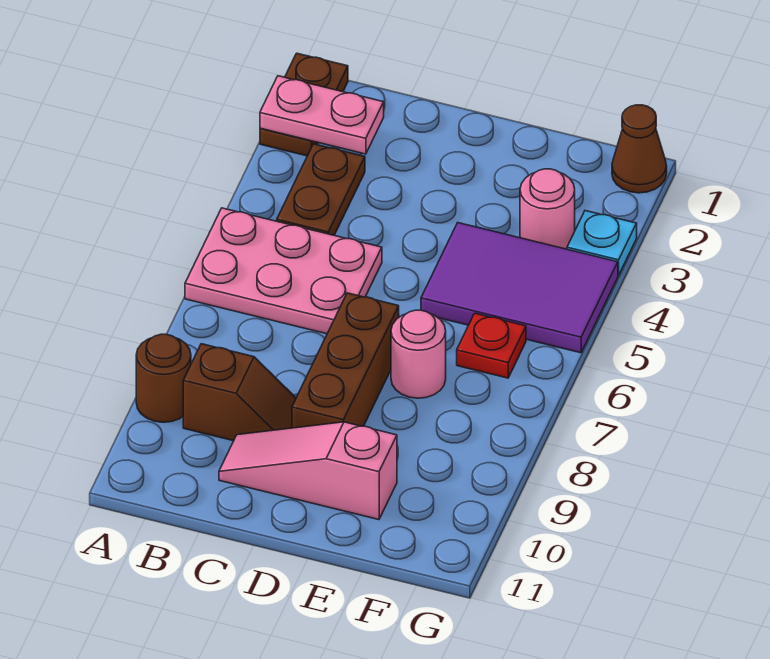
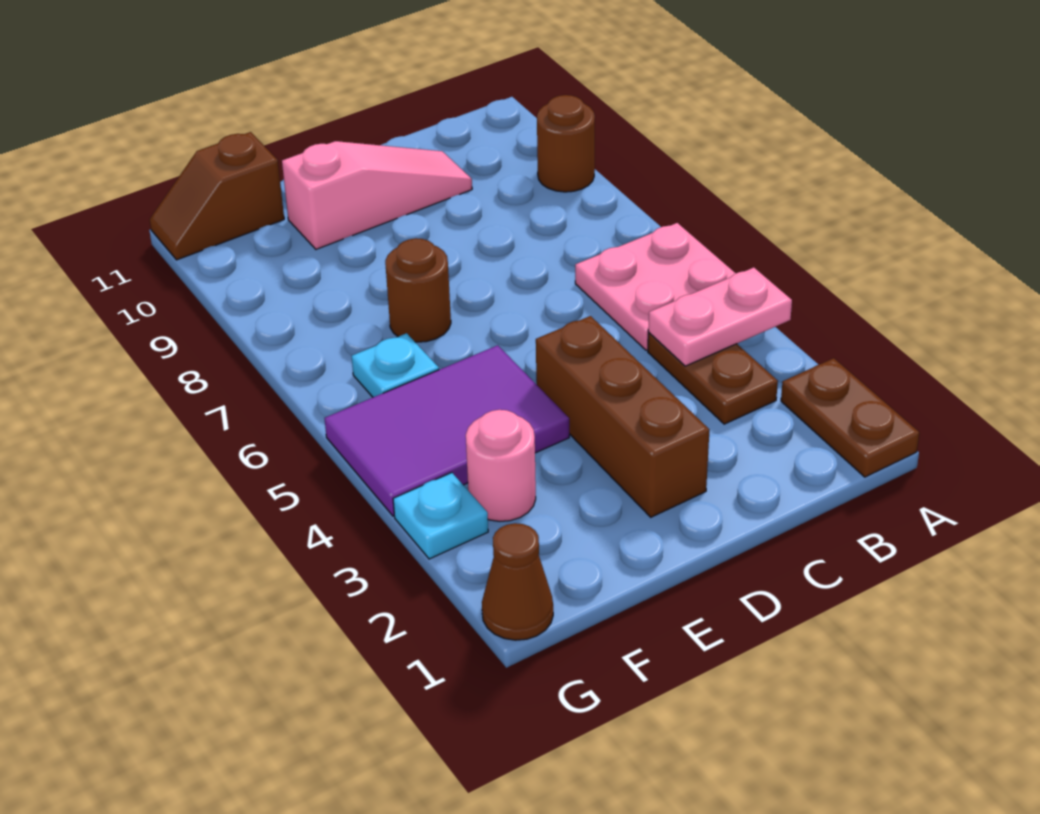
pink 1x2 plate [260,76,384,154] -> pink 1x2 plate moved to [648,268,792,366]
pink 2x3 plate [185,208,382,334] -> pink 2x2 plate [575,223,736,350]
brown 1x2 slope [183,344,296,441] -> brown 1x2 slope moved to [150,132,284,260]
brown 1x3 brick [292,293,399,428] -> brown 1x3 brick moved to [536,316,709,517]
pink 1x1 round brick [391,310,446,398] -> brown 1x1 round brick [385,238,451,342]
red 1x1 plate [457,313,526,378] -> cyan 1x1 plate [352,333,439,397]

